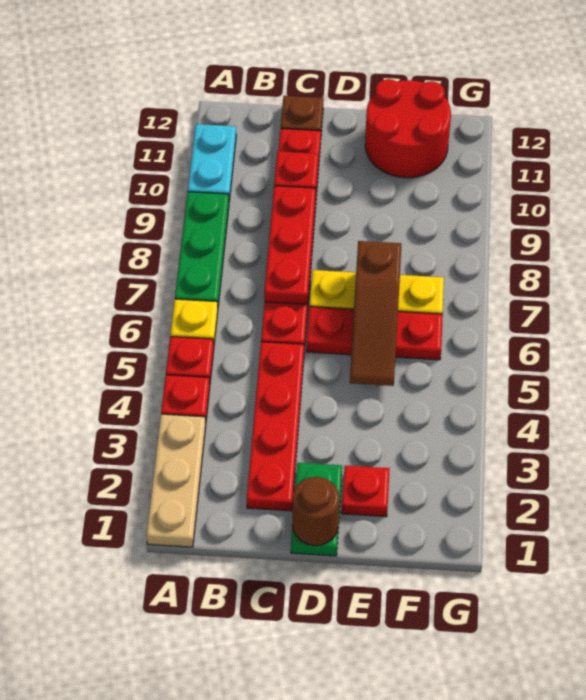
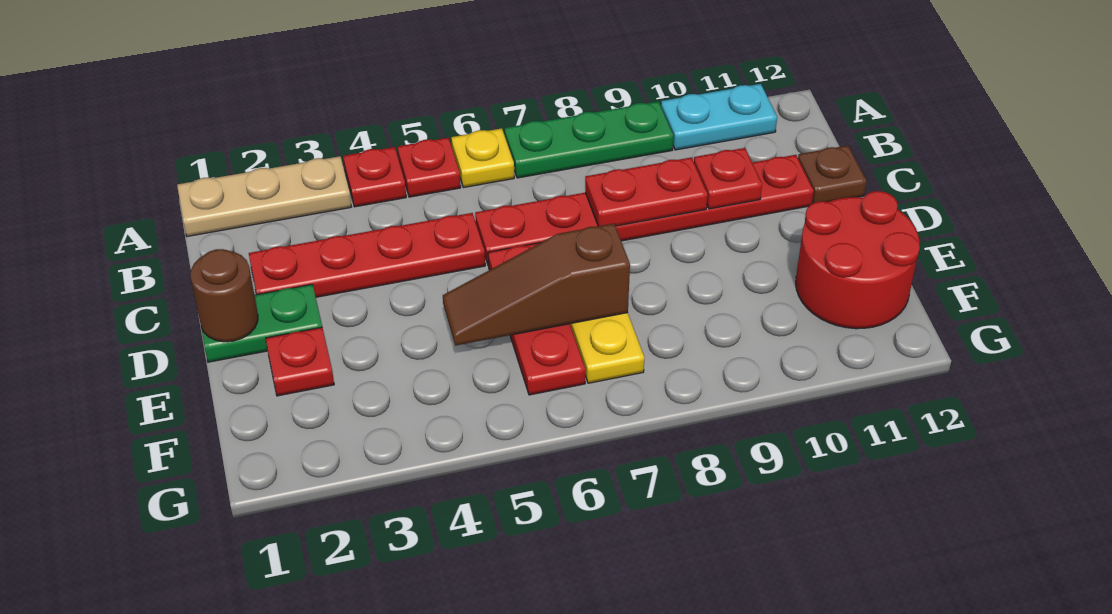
red 1x3 plate [264,186,316,304] -> red 1x2 plate [585,157,708,226]

